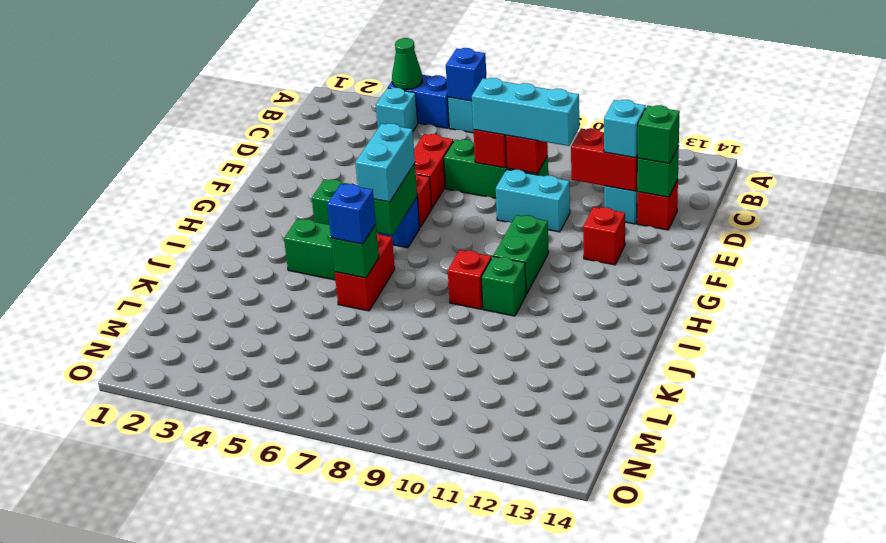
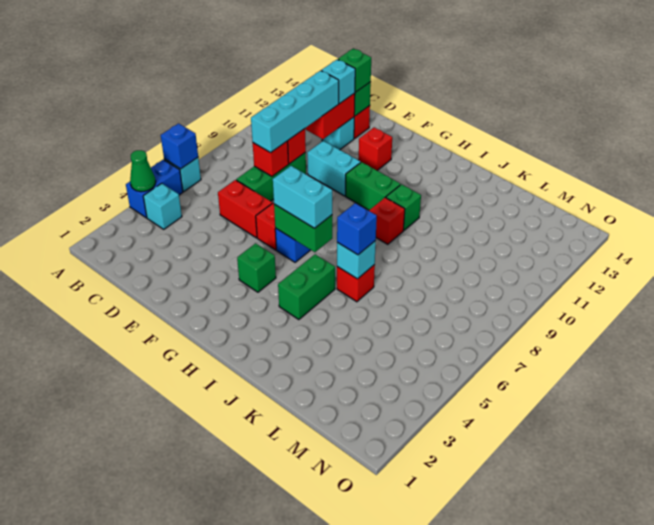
cyan 1x3 brick [472,78,579,146] -> cyan 1x4 brick [251,71,339,153]
cyan 1x2 brick [496,170,570,232] -> cyan 1x2 brick turned to [307,141,361,196]
red 1x2 brick [335,233,395,311] -> red 1x1 brick [337,265,375,302]
green 1x1 brick [331,225,379,278] -> cyan 1x1 brick [337,241,376,279]

